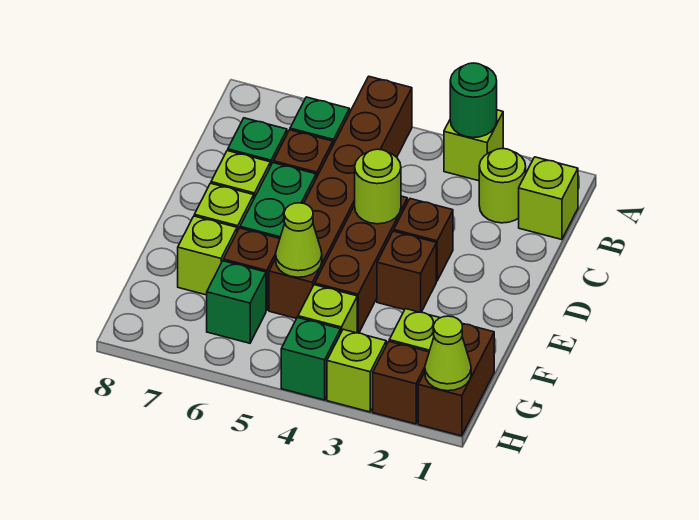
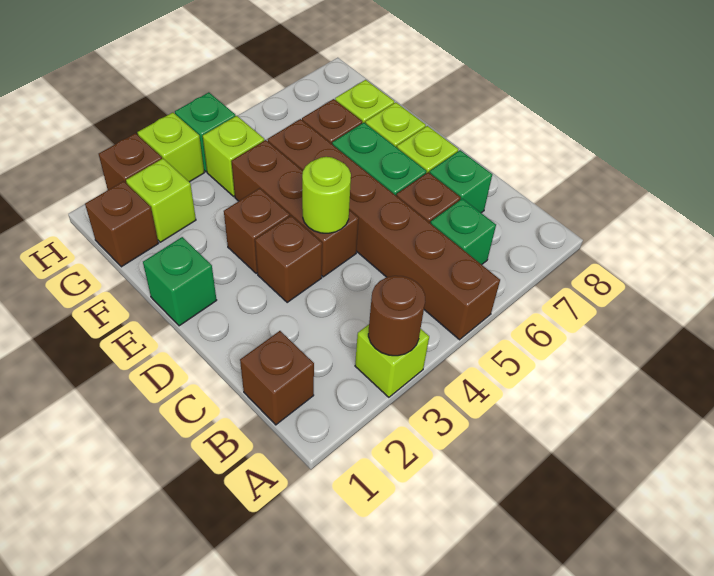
green 1x1 round brick [450,63,497,138] -> brown 1x1 round brick [368,276,425,356]
lime 1x1 brick [519,157,578,240] -> brown 1x1 brick [240,331,314,425]
lime 1x1 round brick [479,149,526,223] -> none
lime 1x1 cone [276,203,322,277] -> none
brown 1x2 brick [418,324,494,436] -> brown 1x1 brick [85,181,158,267]
green 1x1 brick [207,261,266,343] -> green 1x1 brick moved to [143,237,217,326]
lime 1x1 cone [425,316,471,391] -> none

